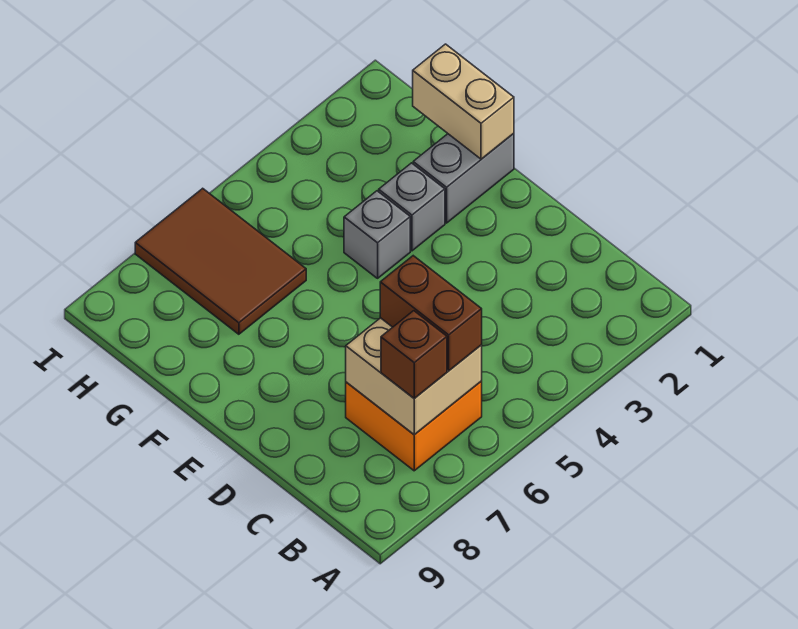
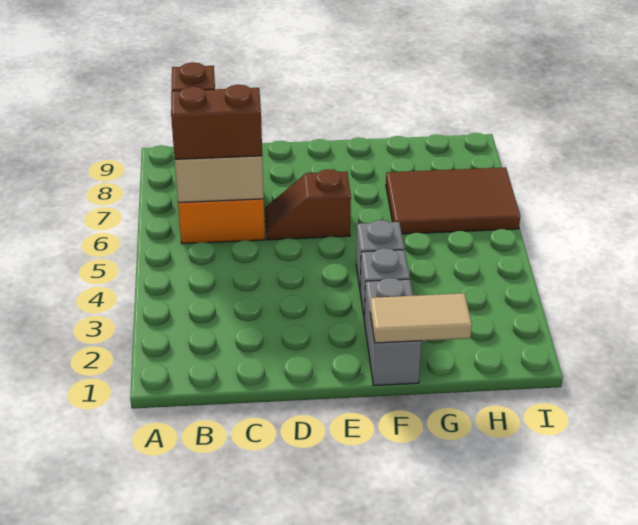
none -> brown 1x2 slope [265,169,351,240]
tan 1x2 brick [413,44,514,159] -> tan 1x2 tile [370,293,472,343]

